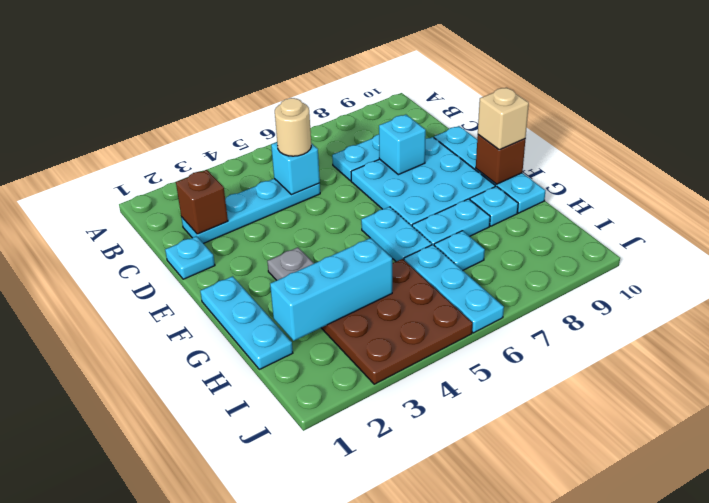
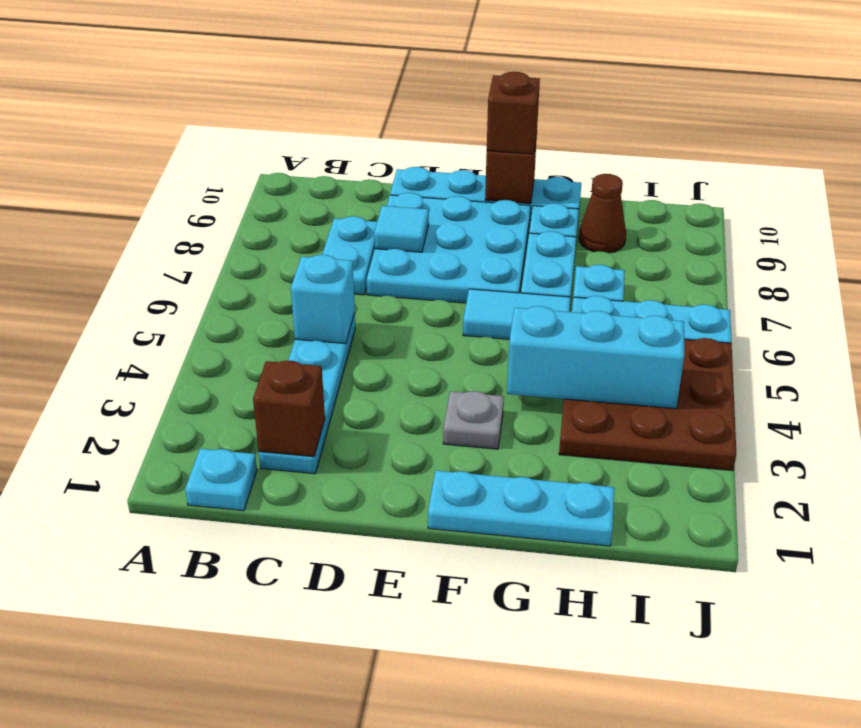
tan 1x1 round brick [275,98,311,156] -> none
cyan 1x1 plate [165,236,215,279] -> cyan 1x1 plate moved to [185,449,257,511]
cyan 1x1 brick [379,115,426,175] -> cyan 1x1 tile [374,206,429,252]
cyan 1x2 plate [361,207,432,262] -> cyan 1x2 tile [463,289,571,339]
tan 1x1 brick [478,87,529,150] -> brown 1x1 brick [487,72,540,154]
cyan 1x3 brick [270,238,392,341] -> cyan 1x3 brick turned to [507,306,684,409]
none -> brown 1x1 cone [579,174,626,253]

